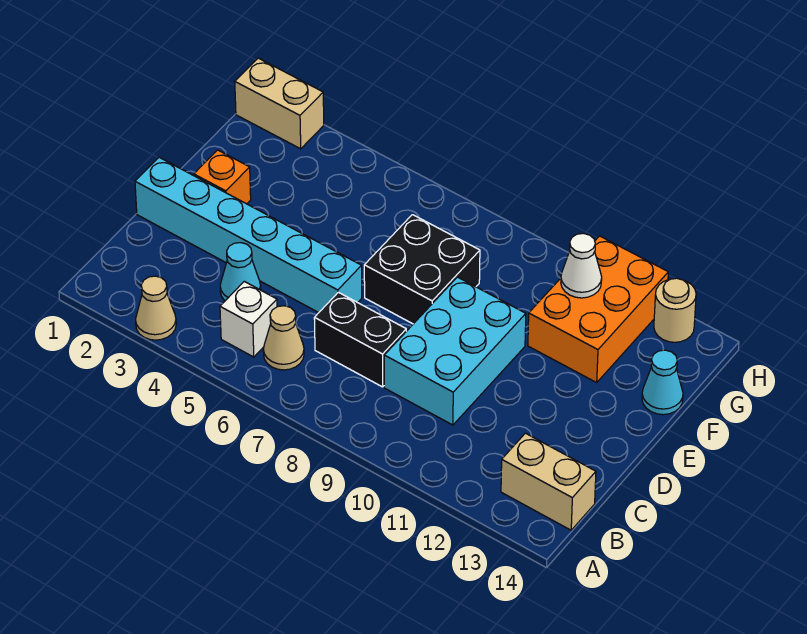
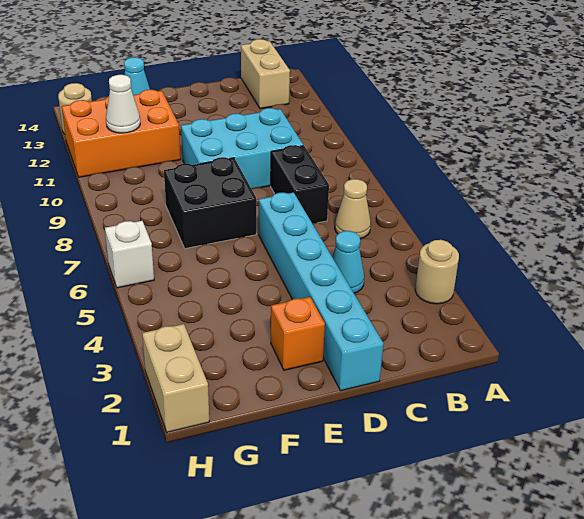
tan 1x1 cone [136,276,176,340] -> tan 1x1 round brick [415,240,459,304]
white 1x1 brick [220,281,277,357] -> white 1x1 brick moved to [105,221,154,288]

